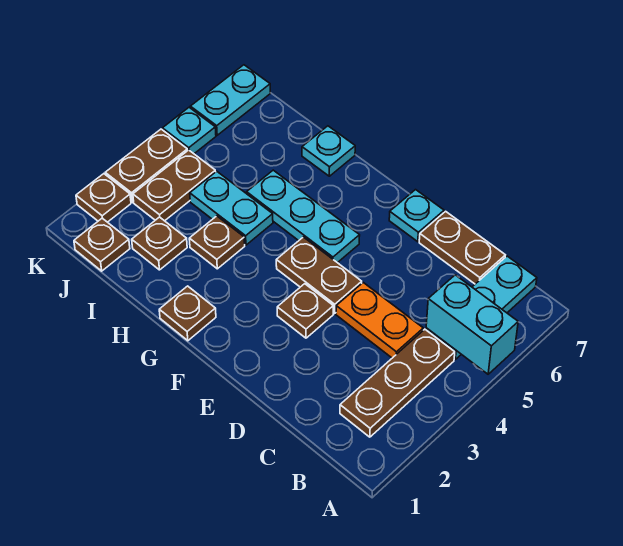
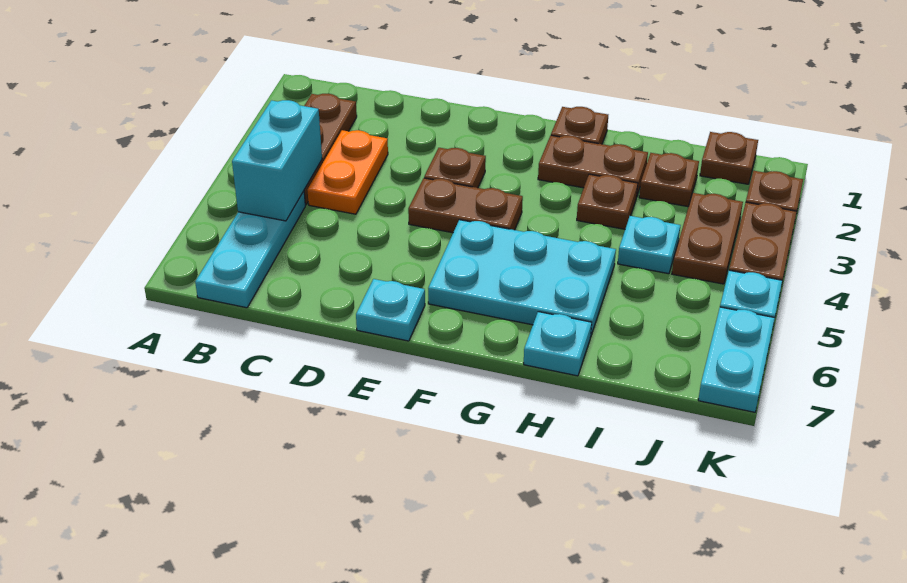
cyan 1x2 brick [426,275,518,374] -> cyan 1x2 brick turned to [232,100,322,221]
orange 1x2 plate [336,283,423,358] -> orange 1x2 plate turned to [308,130,388,214]
brown 1x2 plate [419,211,505,284] -> brown 1x2 plate moved to [538,135,648,195]
cyan 1x3 plate [247,170,360,263] -> cyan 2x3 plate [428,220,616,335]
cyan 1x2 plate [190,171,273,245] -> cyan 1x1 plate [618,216,681,274]

